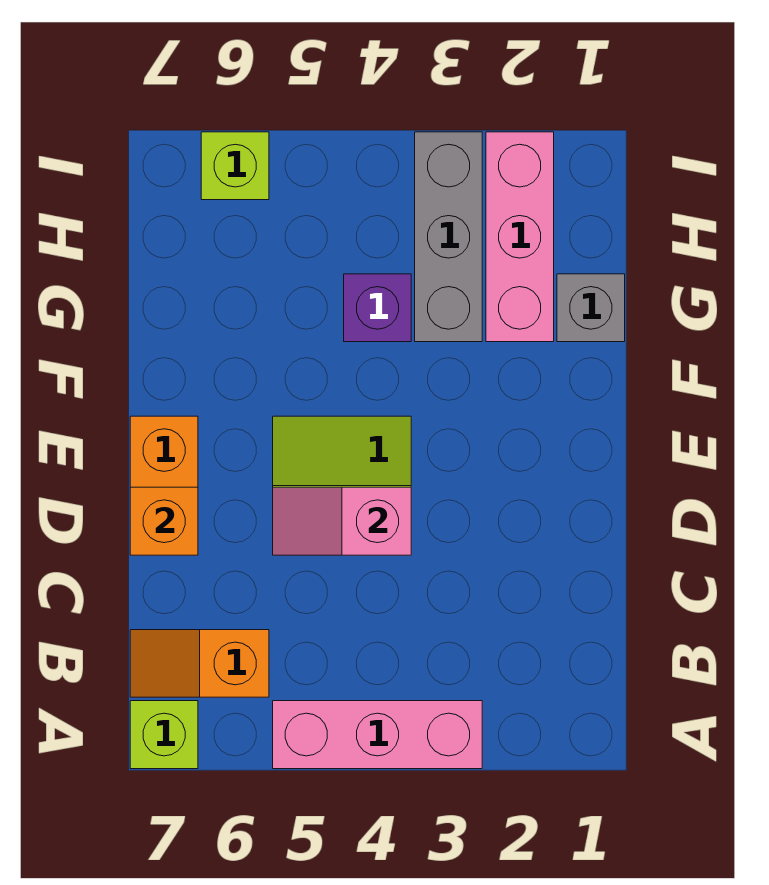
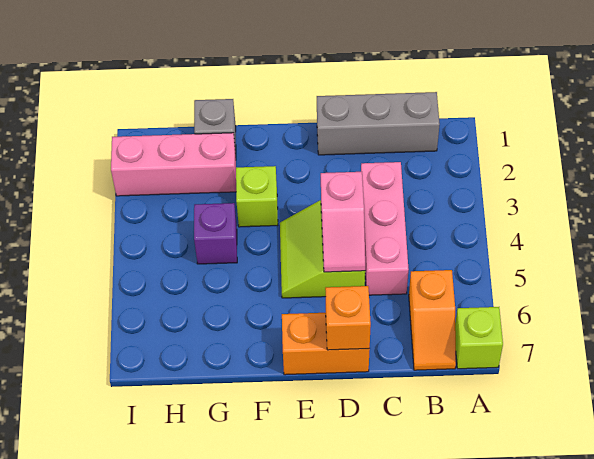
pink 1x3 brick [273,701,482,769] -> pink 1x3 brick moved to [361,162,409,295]
grey 1x3 brick [415,132,482,342] -> grey 1x3 brick moved to [317,92,440,155]
lime 1x1 brick [201,132,269,200] -> lime 1x1 brick moved to [236,166,278,227]

